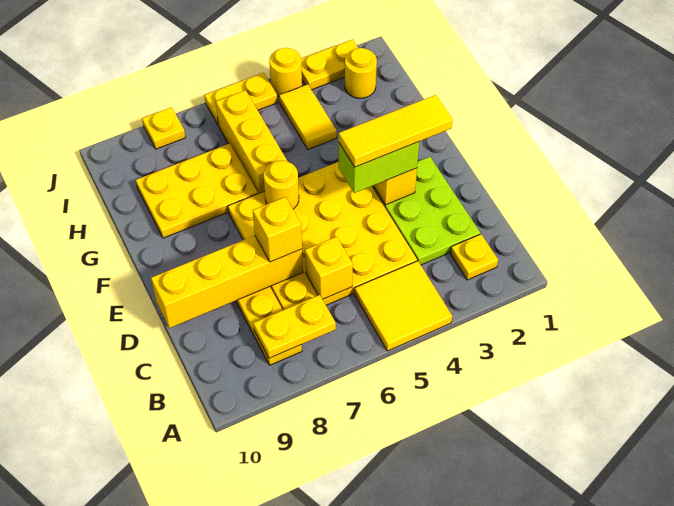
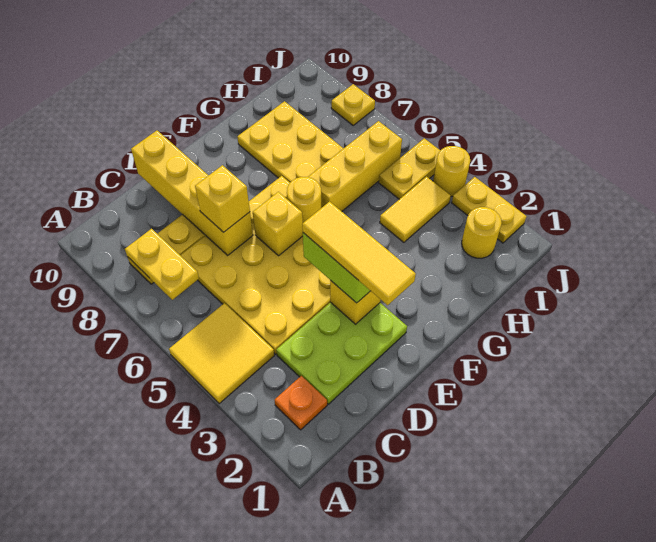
yellow 1x1 plate [450,234,498,280] -> orange 1x1 plate [275,376,327,430]
yellow 1x1 brick [305,237,353,299] -> yellow 1x1 brick moved to [253,192,303,256]
yellow 1x2 plate [204,73,278,125] -> yellow 1x2 plate turned to [379,138,440,199]

